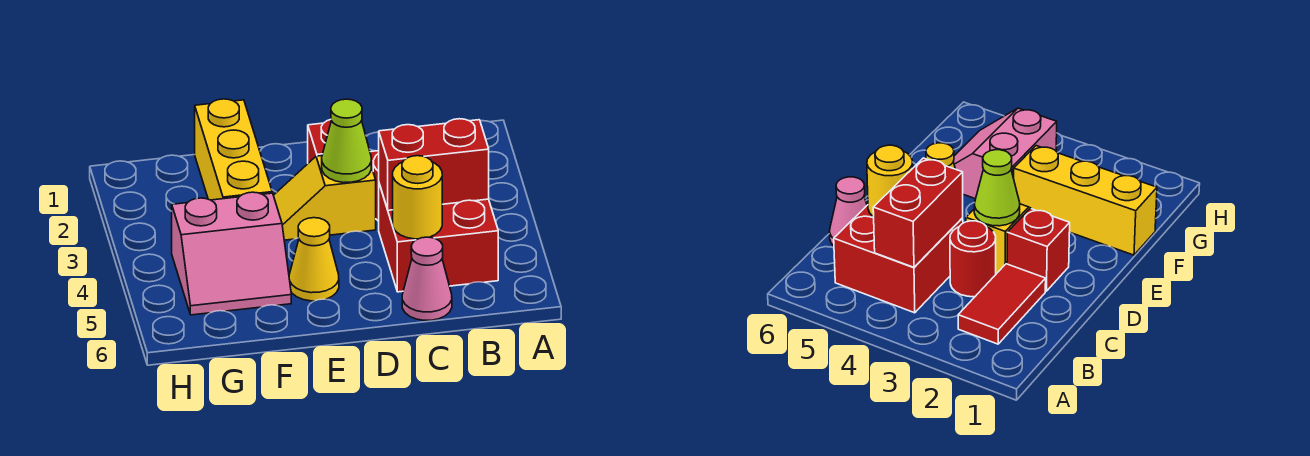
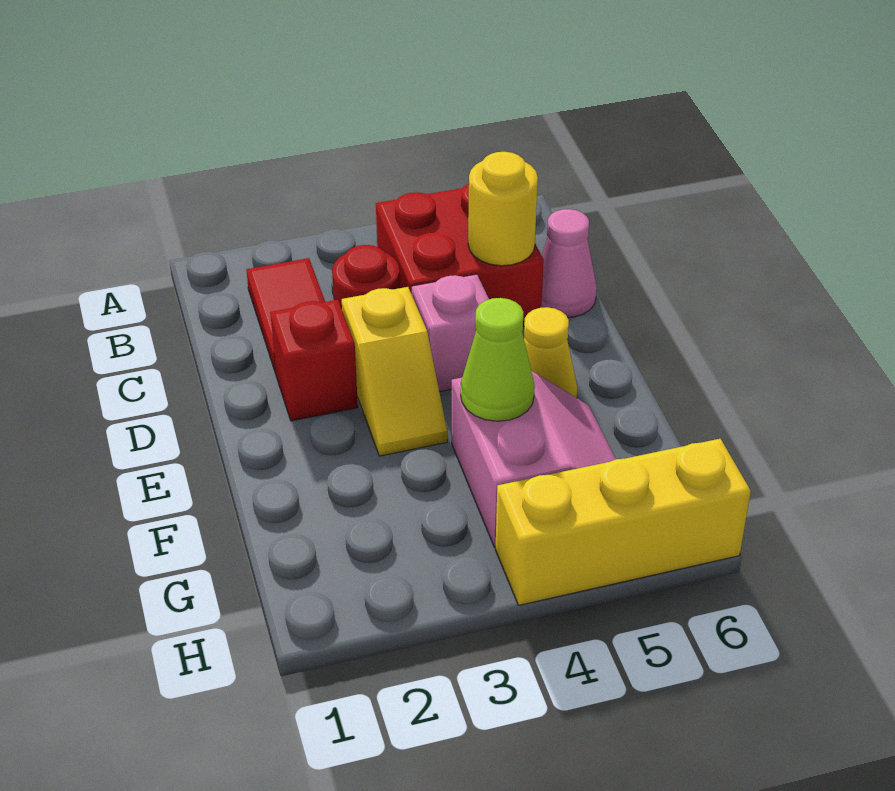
red 1x2 brick [379,119,489,210] -> none
lime 1x1 cone [322,99,371,183] -> lime 1x1 cone moved to [461,298,535,421]
none -> pink 1x1 brick [412,274,489,392]
yellow 1x3 brick [195,99,272,200] -> yellow 1x3 brick moved to [495,439,751,605]

